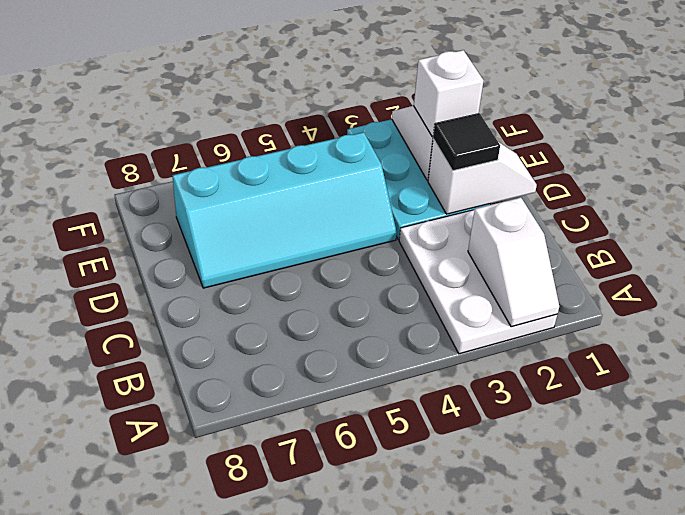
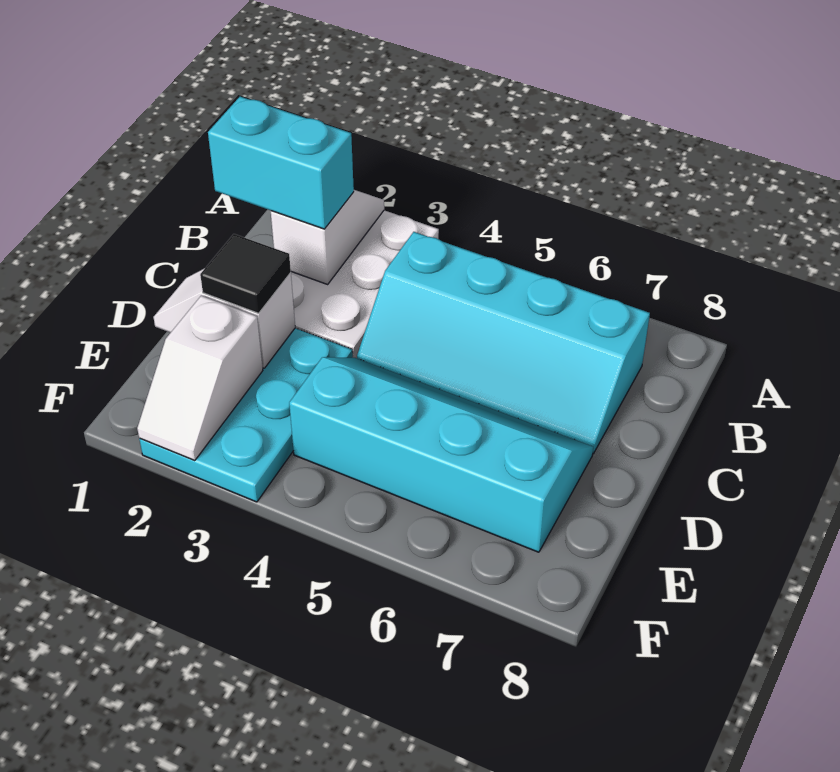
none -> cyan 1x2 brick [208,97,354,229]
none -> cyan 2x4 slope [357,232,650,454]
white 1x1 brick [414,50,484,137] -> none

